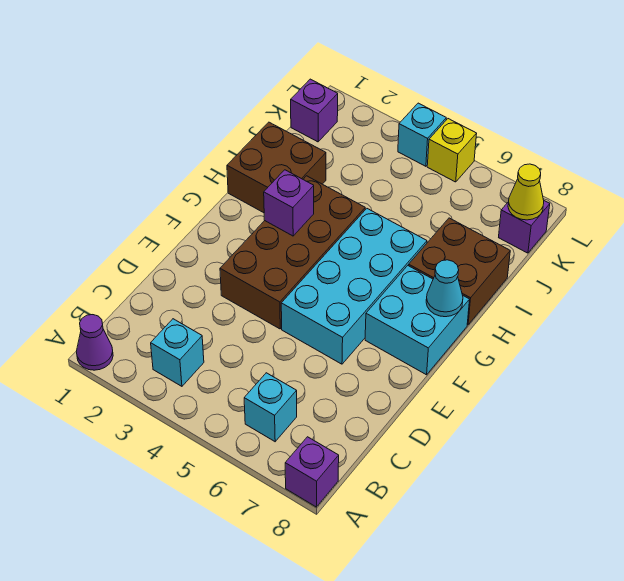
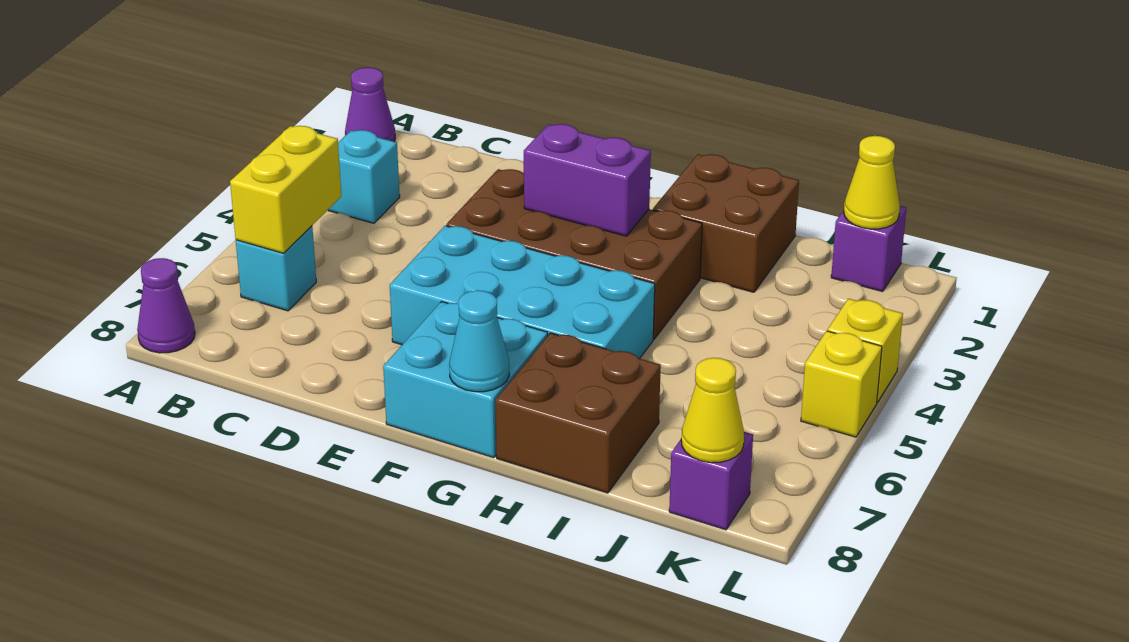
purple 1x1 brick [285,437,339,507] -> purple 1x1 cone [137,258,195,353]
none -> yellow 1x2 brick [230,126,341,253]
purple 1x1 brick [264,170,314,236] -> purple 1x2 brick [524,124,651,236]
none -> yellow 1x1 cone [844,136,900,229]
cyan 1x1 brick [398,103,446,166] -> yellow 1x1 brick [827,299,903,403]

